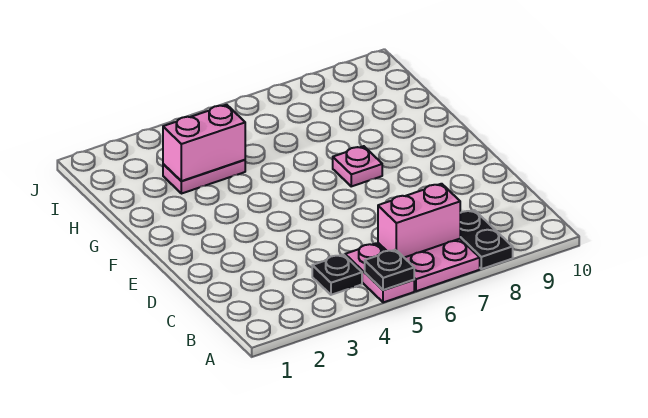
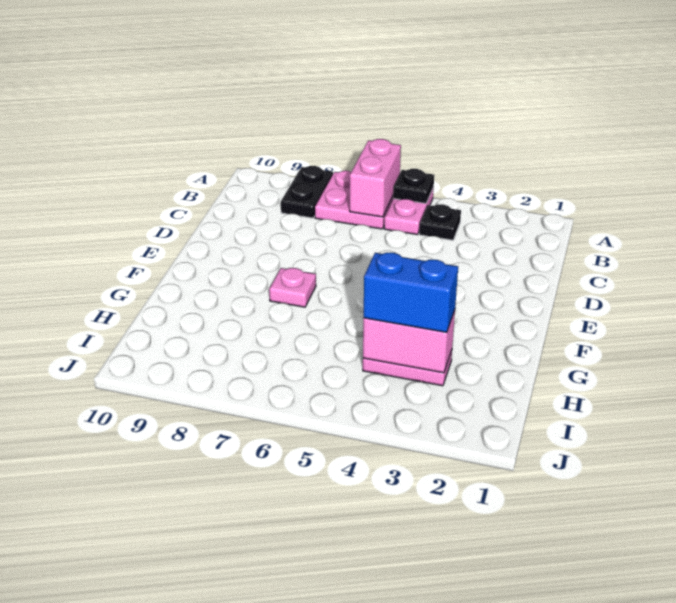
pink 1x2 brick [378,184,460,257] -> pink 1x2 brick turned to [350,139,401,217]
none -> blue 1x2 brick [364,253,458,332]

